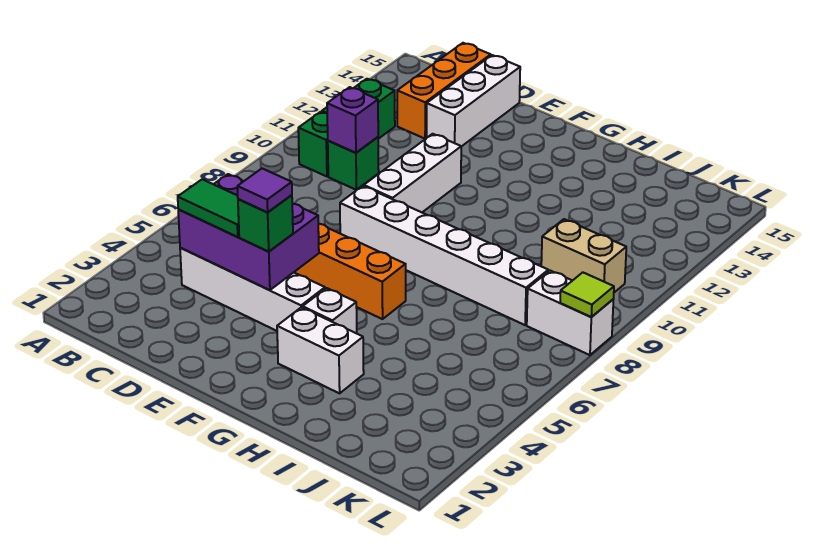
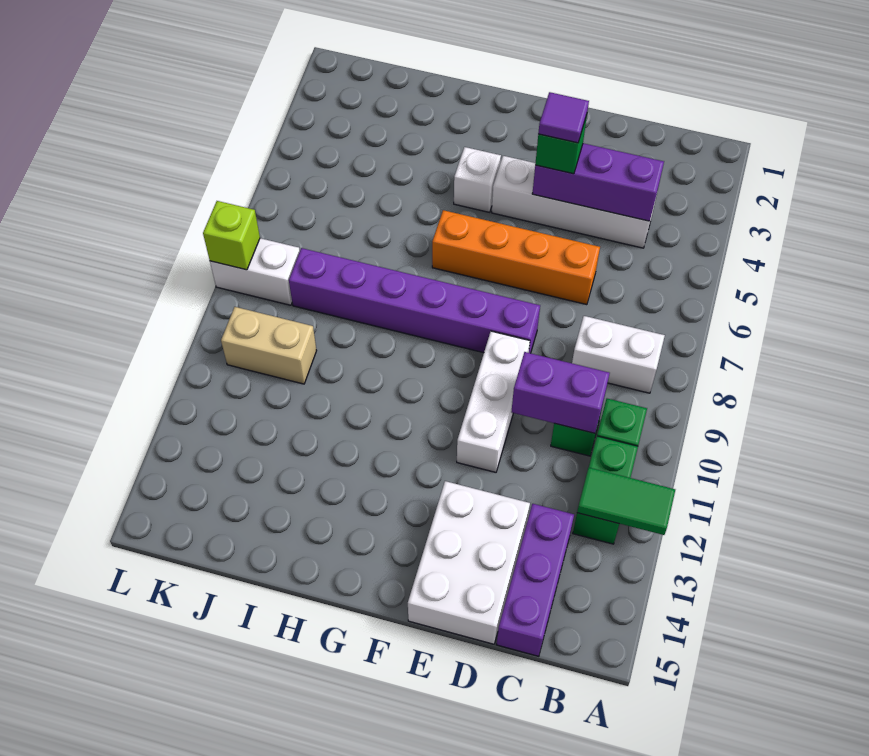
purple 2x3 brick [178,174,319,290] -> purple 1x3 brick [532,143,664,221]
green 1x2 tile [178,179,239,237] -> green 1x2 tile moved to [577,467,675,535]
purple 1x1 brick [327,87,378,153] -> purple 1x2 brick [511,352,610,433]
orange 1x3 brick [397,43,491,139] -> purple 1x3 brick [497,504,574,656]
white 1x3 brick [427,55,520,147] -> white 2x3 brick [408,481,530,644]
white 1x6 brick [340,186,548,325] -> purple 1x6 brick [289,248,540,353]
white 1x2 brick [277,307,364,393] -> white 1x2 brick moved to [572,316,665,393]
lime 1x1 tile [560,272,614,317] -> lime 1x1 brick [203,201,260,270]

